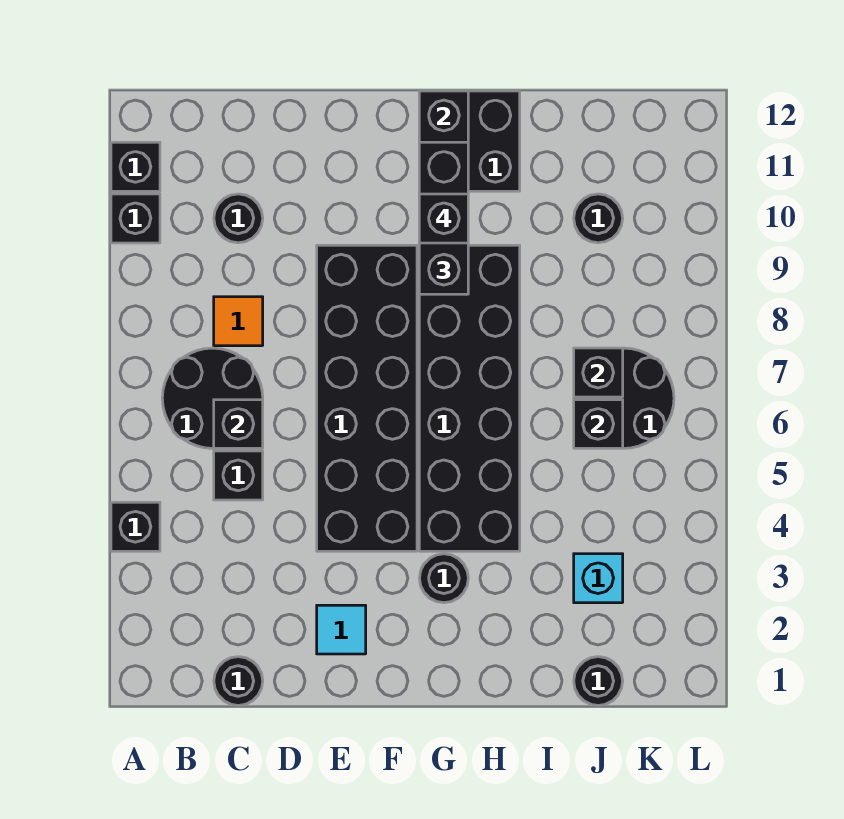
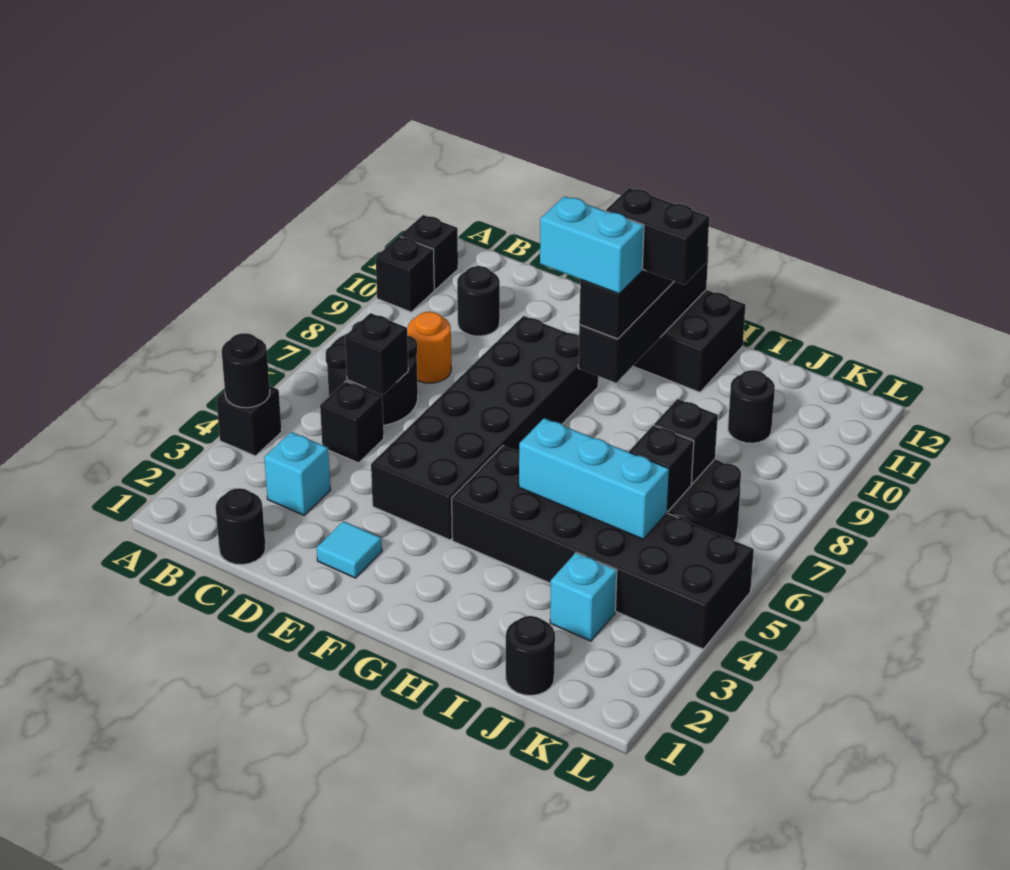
none -> cyan 1x1 brick [264,432,330,515]
orange 1x1 tile [214,297,263,346] -> orange 1x1 round brick [408,312,451,383]
none -> cyan 1x2 brick [540,196,644,294]
black 1x1 round brick [419,554,468,603] -> black 1x1 round brick moved to [222,333,270,408]
black 2x6 brick [419,245,520,551] -> black 2x6 brick turned to [452,446,754,649]
black 1x1 brick [419,194,468,243] -> black 1x2 brick [606,188,709,285]
none -> cyan 1x3 brick [519,418,669,539]

